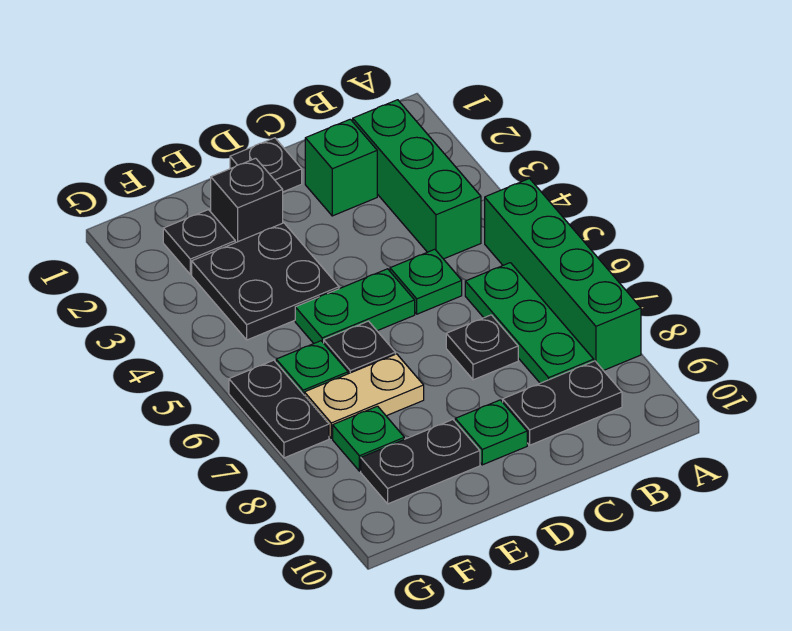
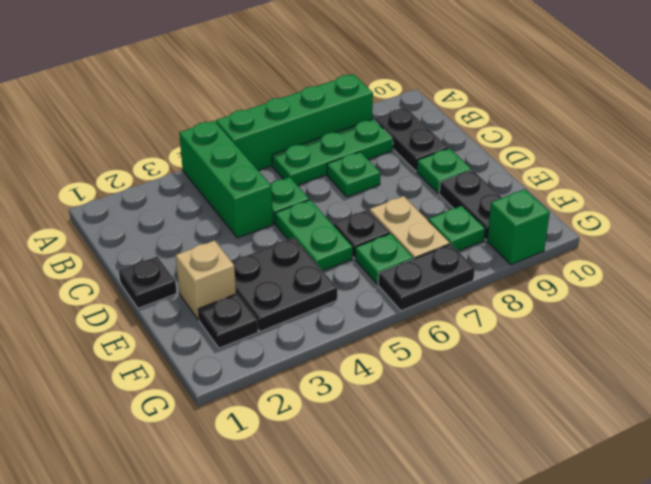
green 1x3 brick [353,100,481,259] -> green 1x3 brick turned to [179,121,273,238]
green 1x1 brick [305,119,377,216] -> green 1x1 brick moved to [487,189,550,265]
black 1x1 plate [446,315,518,380] -> green 1x1 plate [327,152,380,197]
black 1x1 brick [211,158,283,243] -> tan 1x1 brick [176,241,236,320]

